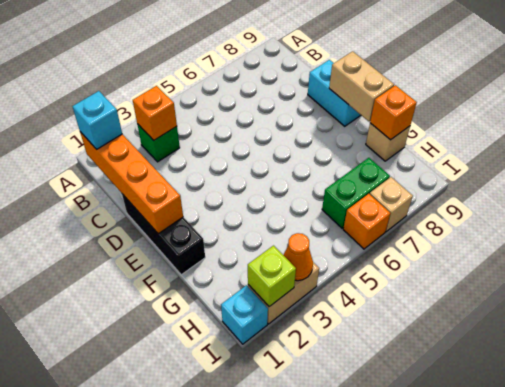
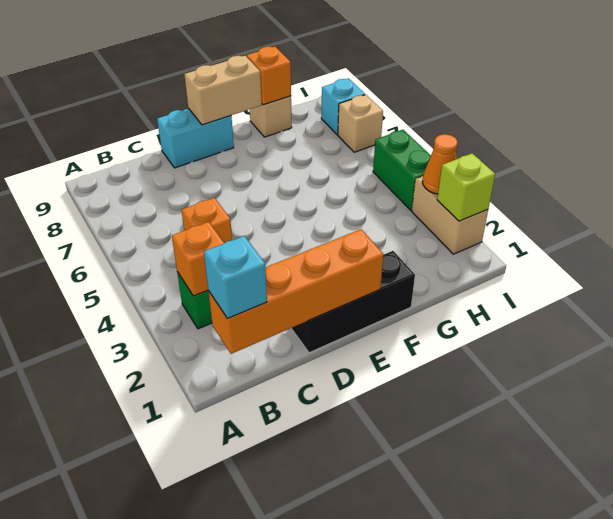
green 1x2 brick [322,158,390,228] -> green 1x2 brick moved to [373,130,431,210]
cyan 1x1 brick [221,285,268,344] -> cyan 1x1 brick moved to [321,78,365,135]
orange 1x1 brick [343,194,391,249] -> orange 1x1 brick moved to [182,198,232,243]

